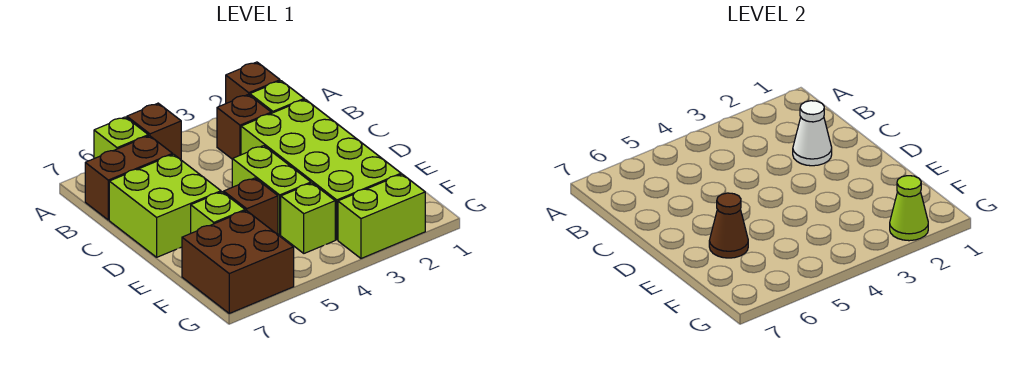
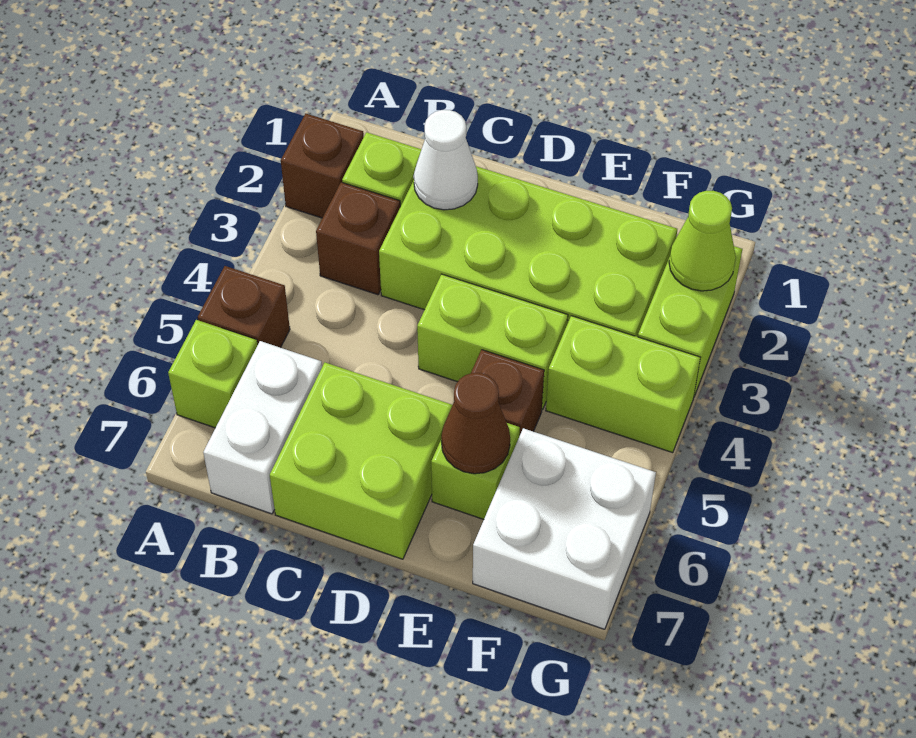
brown 1x2 brick [85,136,173,220] -> white 1x2 brick [203,341,322,514]
lime 1x1 brick [281,183,335,253] -> lime 1x2 brick [546,316,701,453]
brown 2x2 brick [182,210,294,313] -> white 2x2 brick [473,428,656,629]

